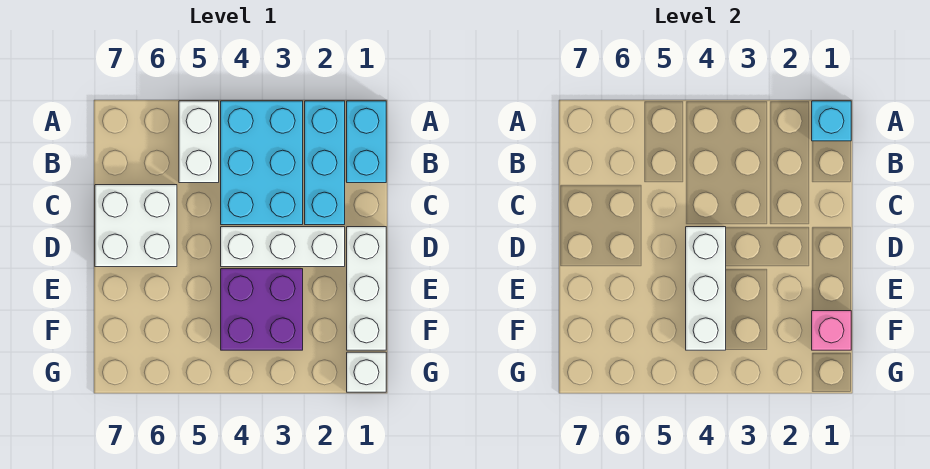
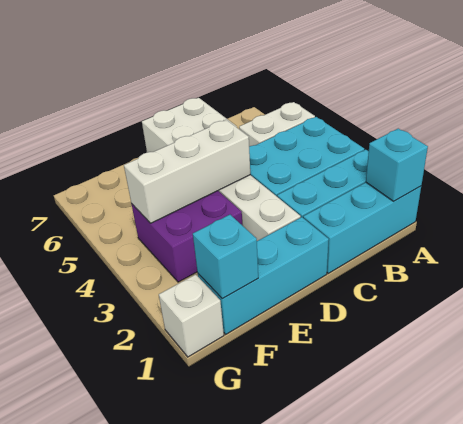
cyan 1x2 brick [347,101,386,183] -> cyan 1x3 brick [303,183,421,273]
white 1x3 brick [347,227,386,350] -> cyan 1x3 brick [198,217,329,334]
pink 1x1 brick [812,311,851,350] -> cyan 1x1 brick [193,215,258,298]

